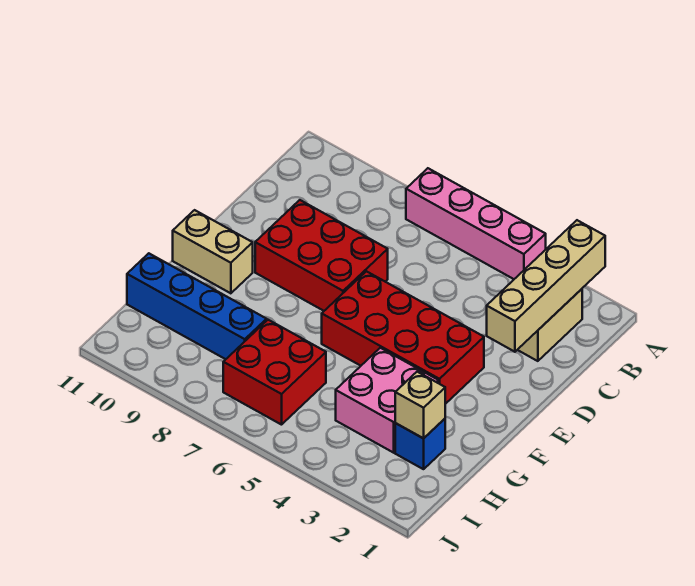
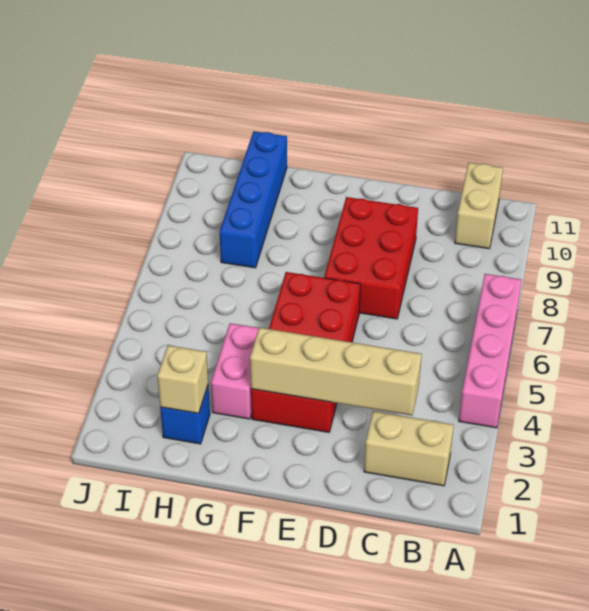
tan 1x4 brick [487,220,605,352] -> tan 1x4 brick moved to [250,328,422,416]
tan 1x2 brick [173,210,253,293] -> tan 1x2 brick moved to [455,163,503,249]
pink 2x2 brick [336,348,438,453] -> pink 1x2 brick [211,323,259,419]
red 2x2 brick [223,320,326,425] -> none

